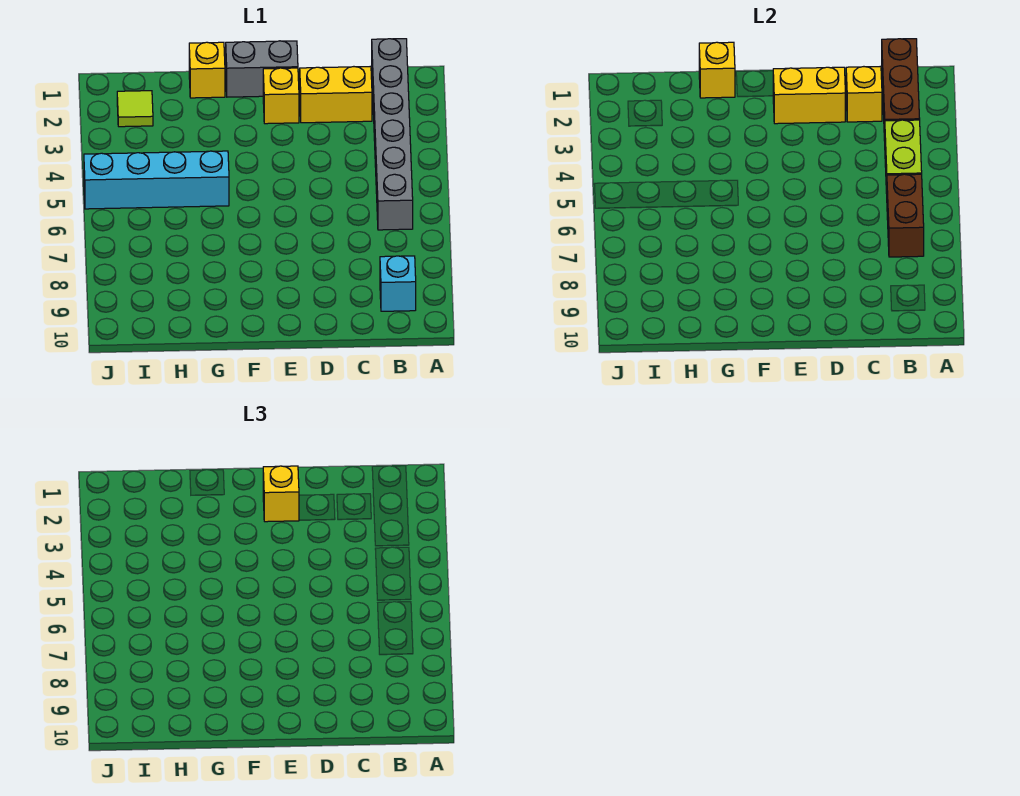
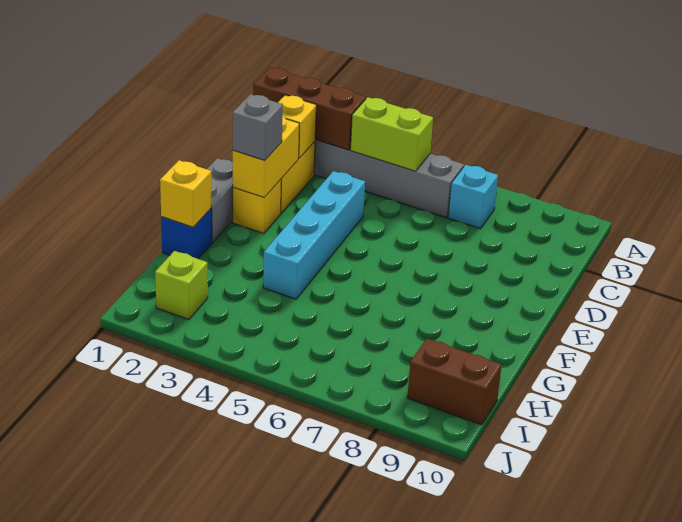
brown 1x2 brick [887,174,924,257] -> brown 1x2 brick moved to [407,339,502,425]
cyan 1x1 brick [380,256,416,311] -> cyan 1x1 brick moved to [448,165,498,229]
yellow 1x1 brick [263,466,299,522] -> grey 1x1 brick [233,94,283,161]
yellow 1x1 brick [189,42,225,98] -> blue 1x1 brick [161,209,212,259]
cyan 1x4 brick [84,151,229,209] -> cyan 1x4 brick moved to [263,171,365,299]
lime 1x1 tile [117,91,153,127] -> lime 1x1 brick [155,251,208,320]

